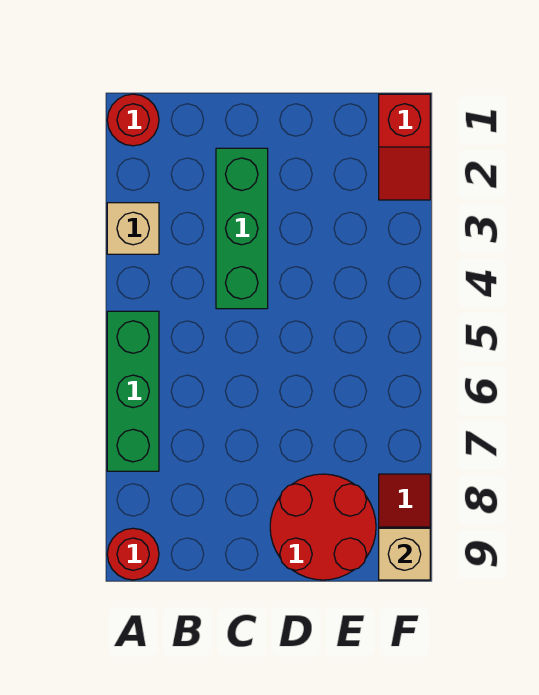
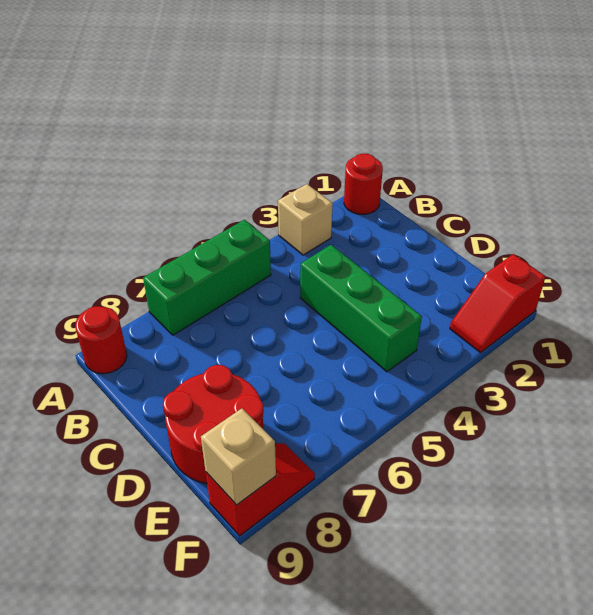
green 1x3 brick [216,148,268,309] -> green 1x3 brick turned to [300,245,422,372]

